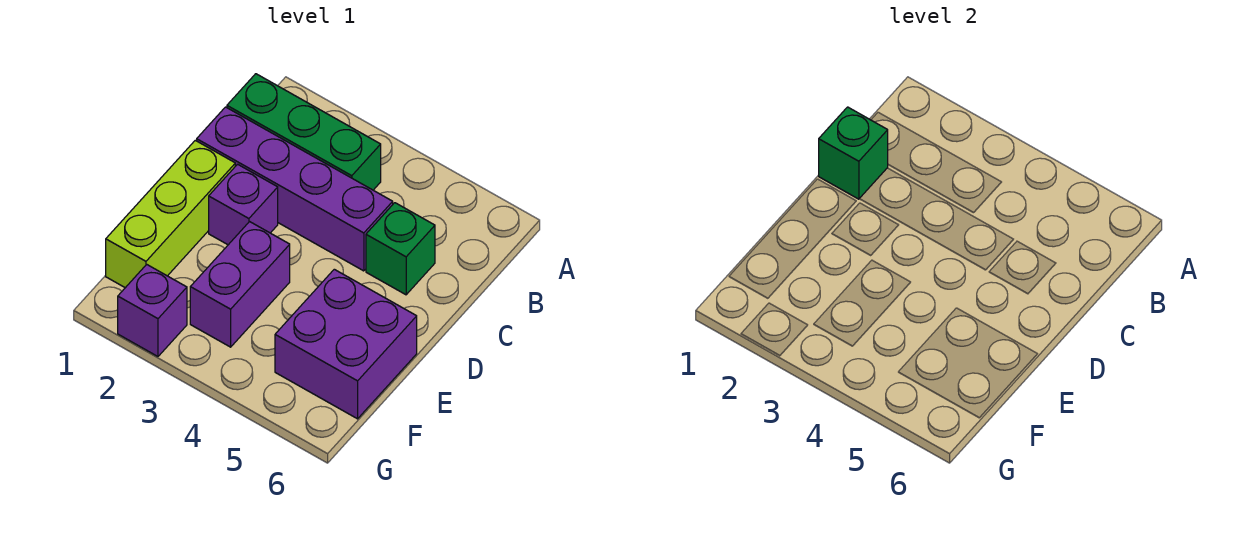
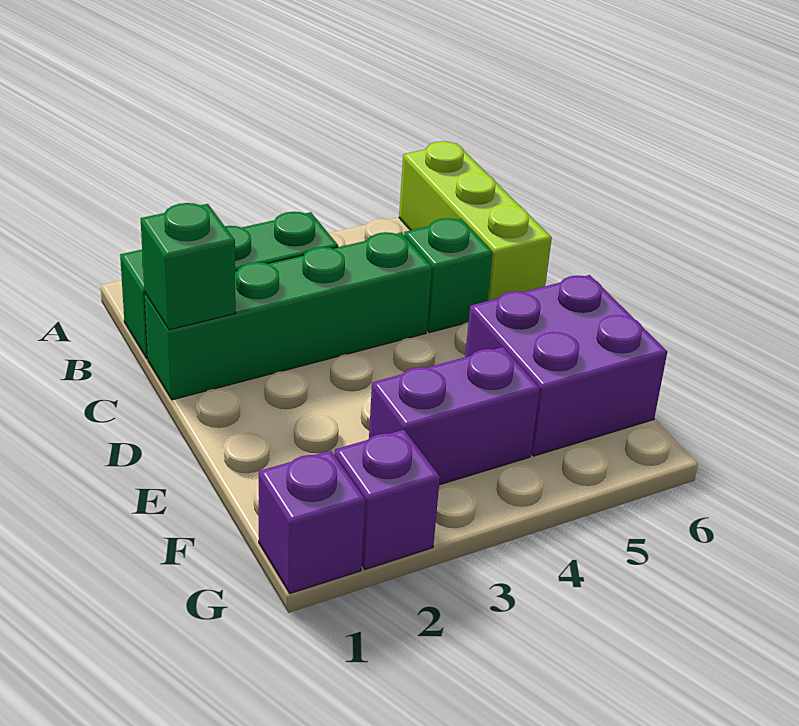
purple 1x4 brick [197,107,393,271] -> green 1x4 brick [144,232,432,400]
lime 1x3 brick [106,140,235,288] -> lime 1x3 brick moved to [399,141,552,301]
purple 1x1 brick [209,164,278,245] -> purple 1x1 brick moved to [259,451,365,593]
purple 1x2 brick [190,222,290,347] -> purple 1x2 brick turned to [369,347,540,485]

